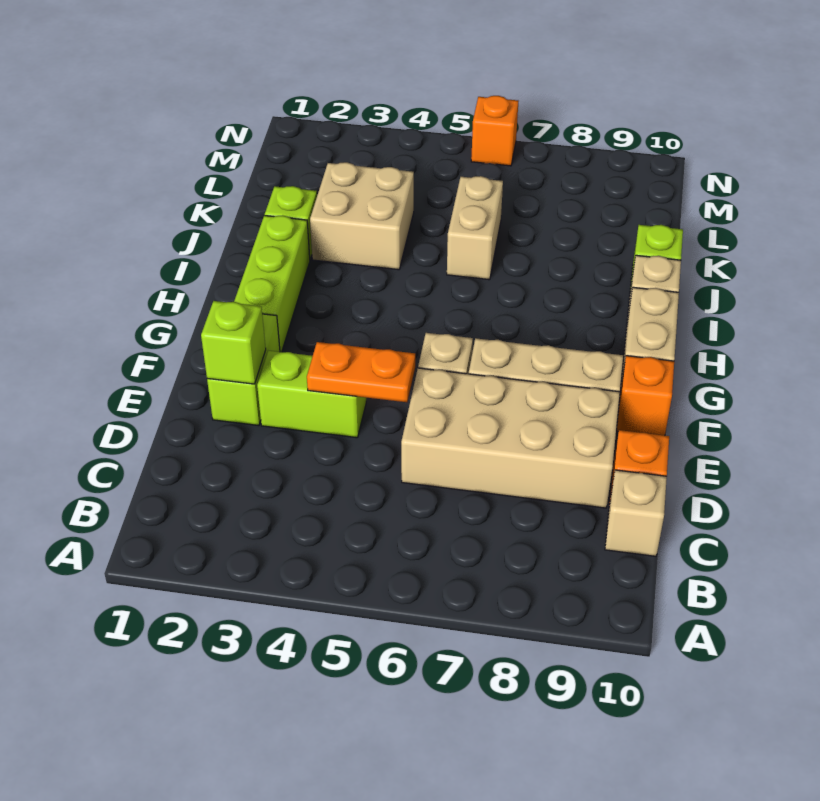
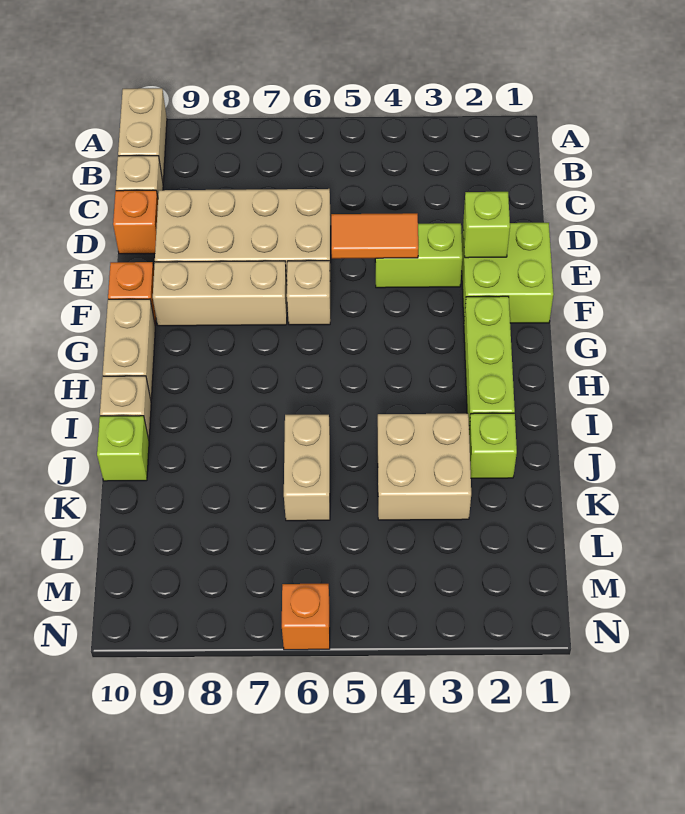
none -> tan 1x2 brick [118,88,167,181]
lime 1x2 brick [207,314,280,426] -> lime 2x2 brick [462,223,553,323]
orange 1x2 plate [307,342,415,402] -> orange 1x2 tile [331,213,418,259]

